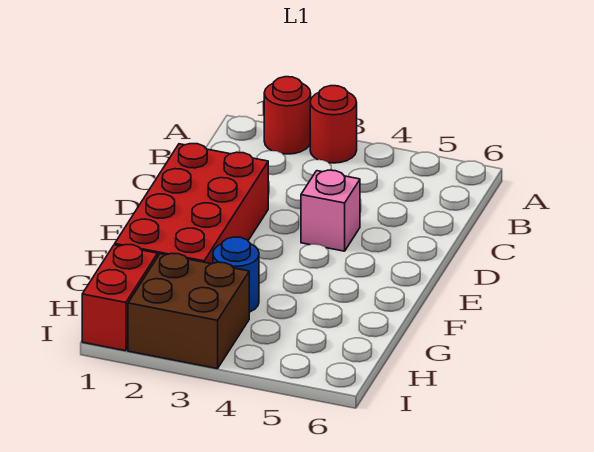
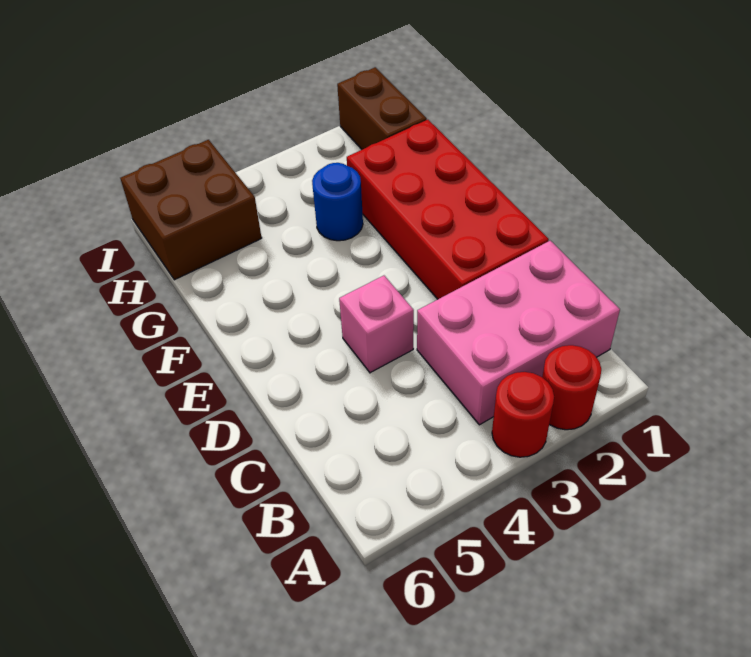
none -> pink 2x3 brick [417,241,620,425]
red 1x2 brick [82,245,158,351] -> brown 1x2 brick [337,67,427,149]
brown 2x2 brick [128,253,249,369] -> brown 2x2 brick moved to [120,140,262,280]

